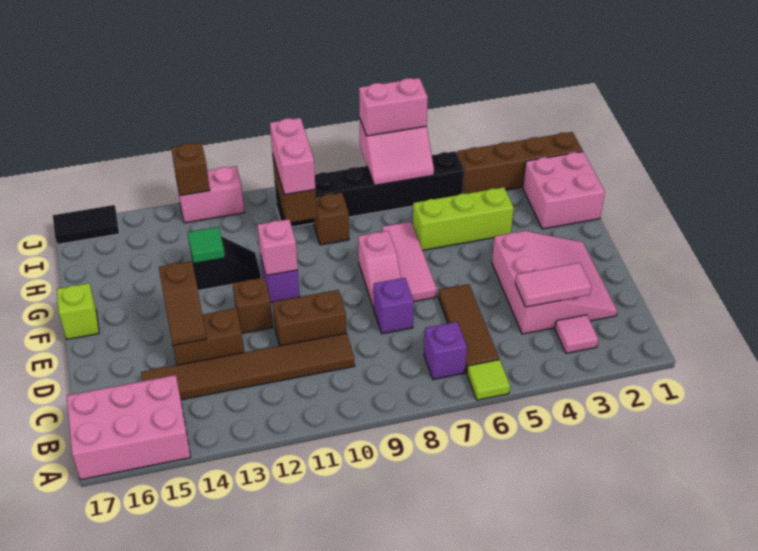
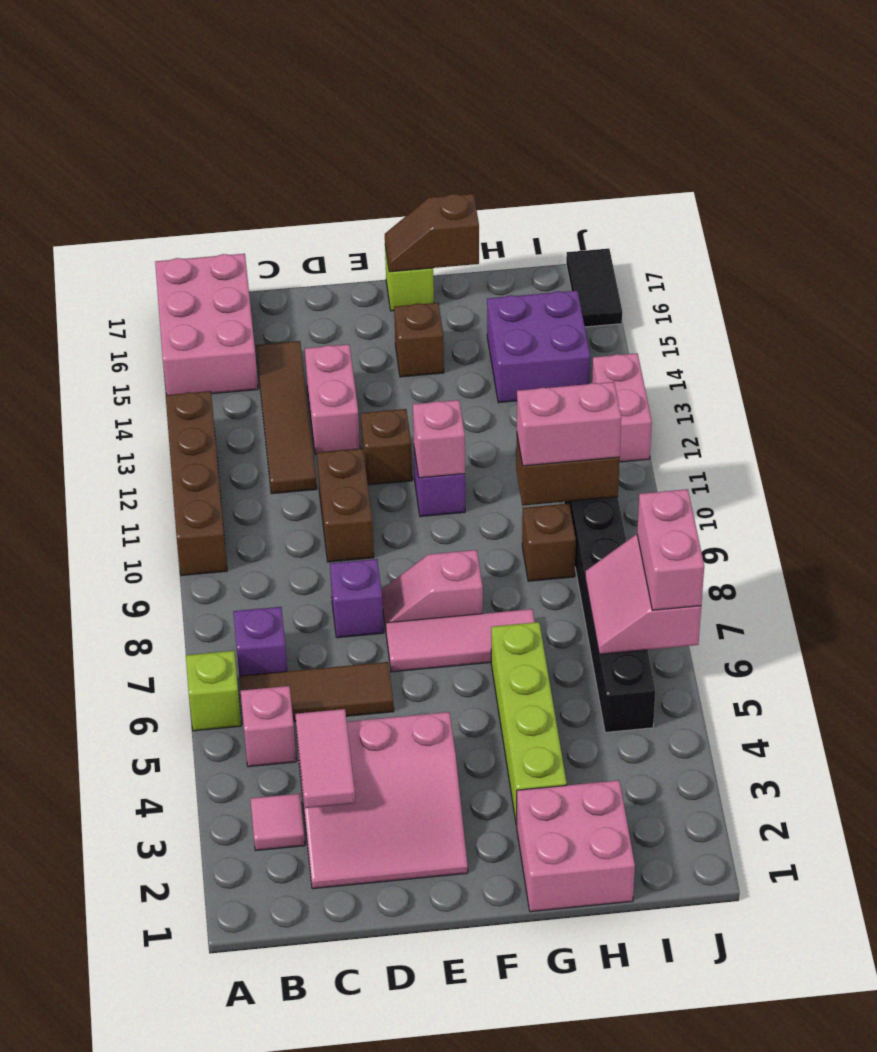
lime 1x1 tile [467,360,510,400] -> lime 1x1 brick [186,651,241,731]
none -> pink 1x1 brick [241,686,296,767]
brown 1x6 tile [141,333,355,400] -> brown 1x4 tile [256,341,317,494]
brown 1x2 brick [173,309,244,365] -> pink 1x2 brick [305,344,360,454]
brown 1x2 slope [159,261,207,346] -> brown 1x2 slope moved to [385,194,479,272]
lime 1x3 brick [413,187,514,250] -> lime 1x4 brick [491,622,567,825]
black 1x2 slope [190,236,261,291] -> none
green 1x1 tile [187,227,225,263] -> none
none -> purple 2x2 brick [487,291,590,403]
brown 1x4 brick [457,132,583,194] -> brown 1x4 brick moved to [166,391,227,576]
brown 1x1 brick [171,143,210,196] -> brown 1x1 brick moved to [394,303,444,377]

